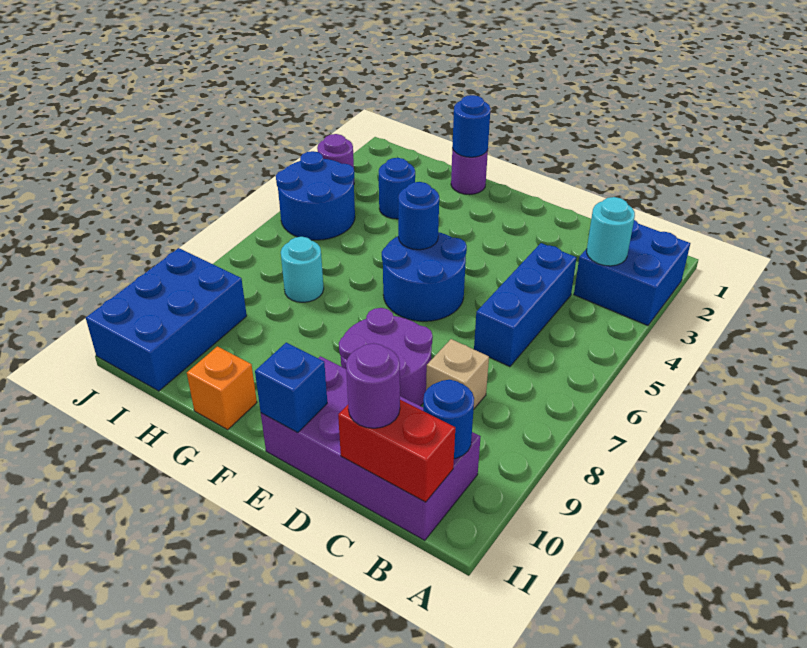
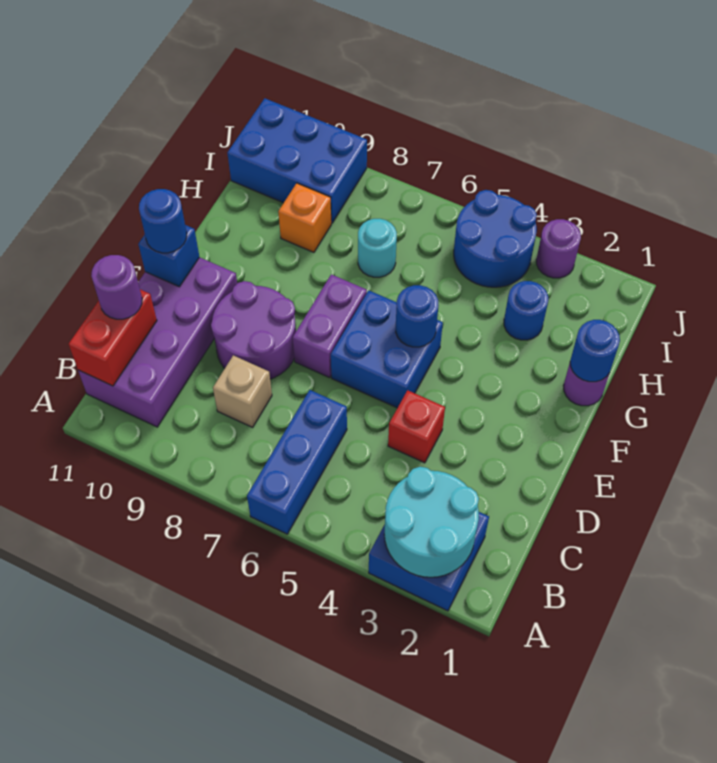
cyan 1x1 round brick [587,197,635,266] -> cyan 2x2 round brick [384,467,479,577]
blue 1x1 round brick [423,380,474,459] -> blue 1x1 round brick moved to [139,189,187,253]
blue 1x3 brick [474,243,577,367] -> blue 1x3 brick turned to [247,390,347,534]
none -> red 1x1 brick [388,390,445,463]
blue 2x2 round brick [382,232,467,321] -> blue 2x2 brick [331,290,443,408]
none -> purple 1x2 brick [293,274,367,377]
orange 1x1 brick [187,346,257,430] -> orange 1x1 brick moved to [278,183,331,252]

